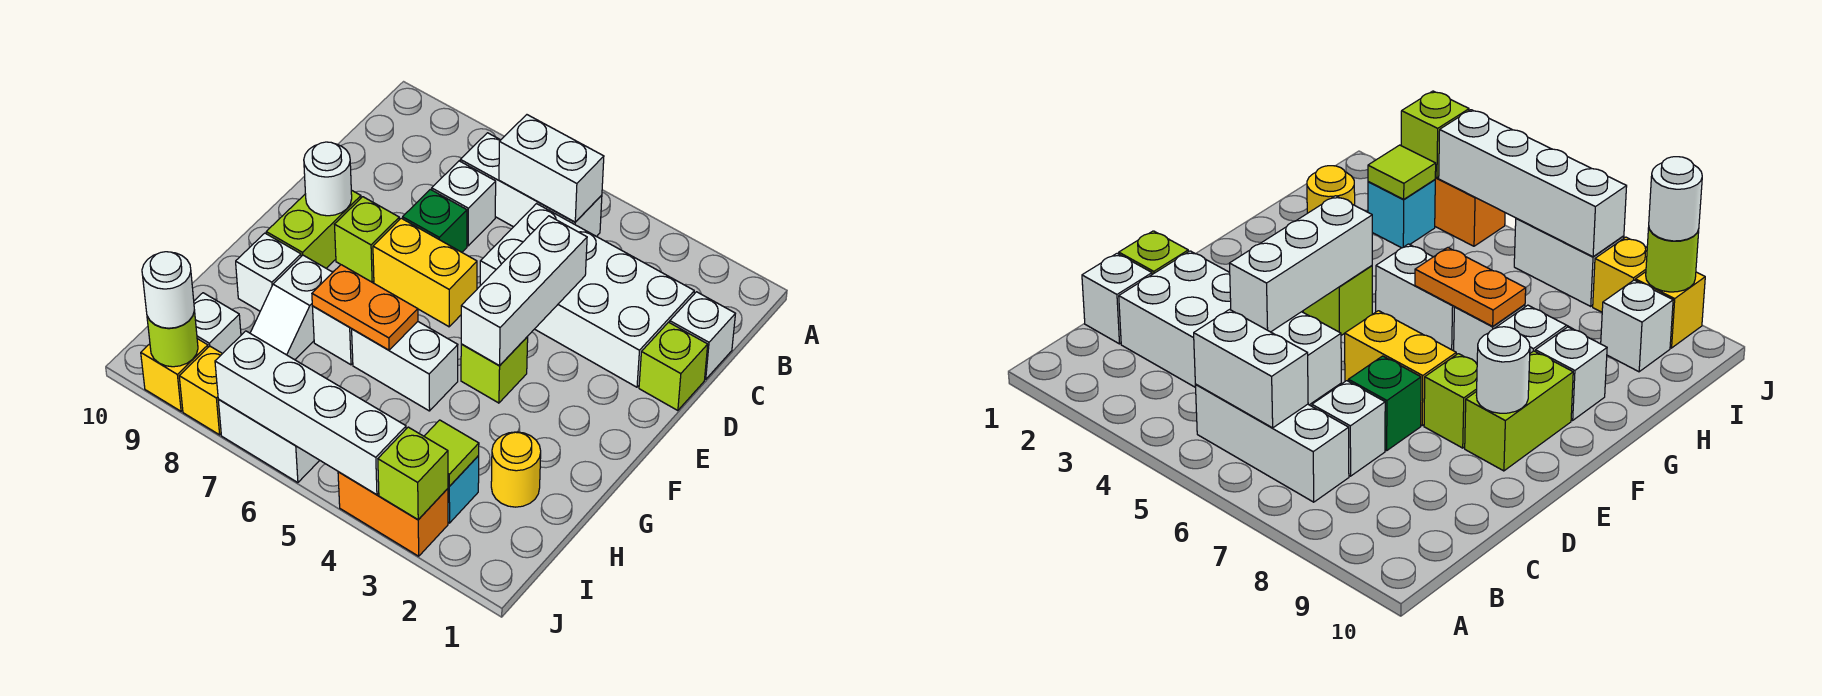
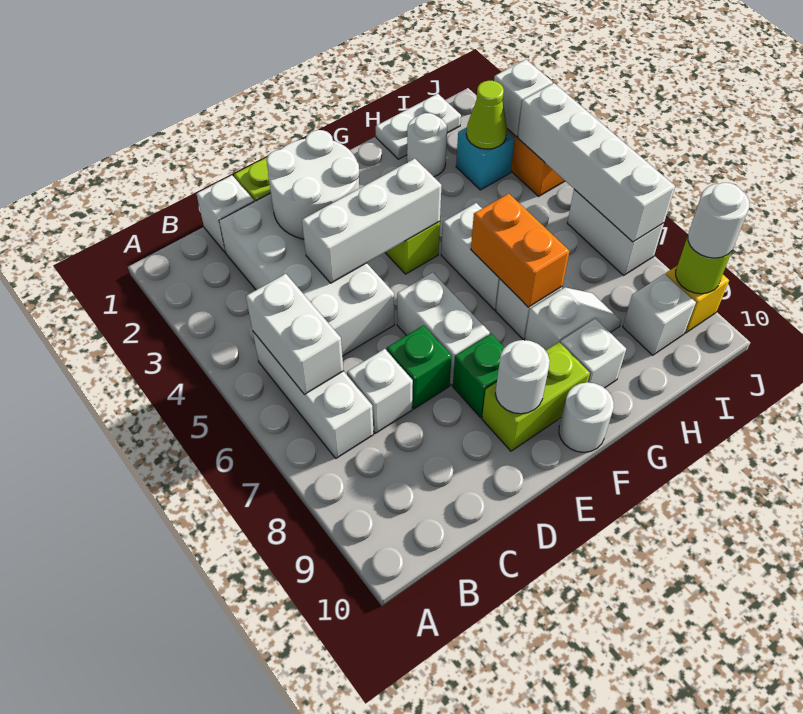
none -> white 2x2 round brick [267,130,359,239]
yellow 1x2 brick [373,218,477,327] -> white 1x2 brick [397,272,490,385]
lime 1x1 brick [335,197,399,282] -> green 1x1 brick [453,334,505,417]
none -> white 1x1 round brick [559,382,614,452]
orange 1x2 plate [312,265,418,350] -> orange 1x2 brick [471,194,569,307]
none -> white 1x2 plate [376,94,461,159]
yellow 1x1 round brick [491,432,541,507] -> white 1x1 round brick [407,113,447,177]
lime 1x1 tile [424,420,479,486] -> lime 1x1 cone [466,81,507,149]
lime 1x1 brick [378,427,448,520] -> white 1x1 brick [494,60,553,137]
yellow 1x1 brick [179,346,222,435] -> none

